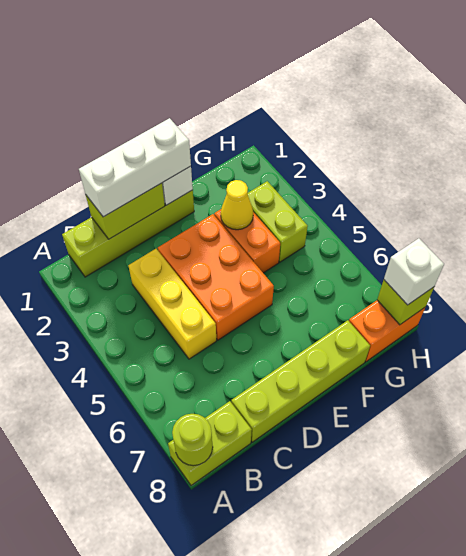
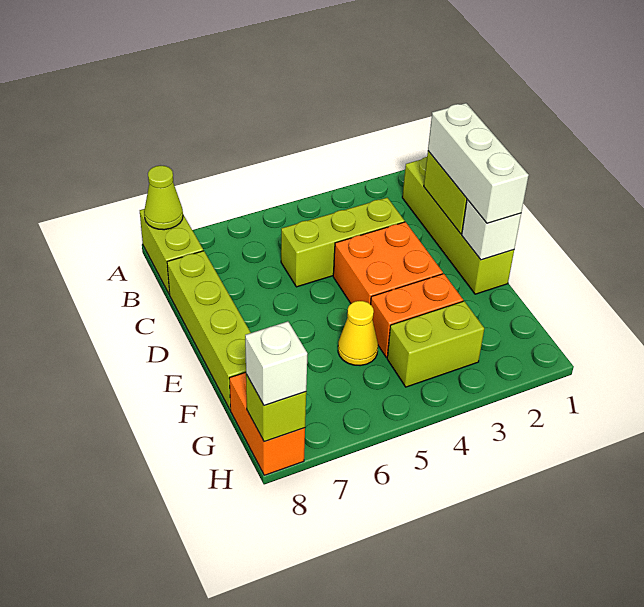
lime 1x1 round brick [172,414,213,466] -> lime 1x1 cone [144,166,183,230]
yellow 1x3 brick [128,249,216,359] -> lime 1x3 brick [281,198,405,287]
orange 2x3 brick [158,214,274,340] -> orange 2x2 brick [333,222,443,304]
yellow 1x1 cone [221,180,253,230] -> yellow 1x1 cone moved to [338,301,378,366]

